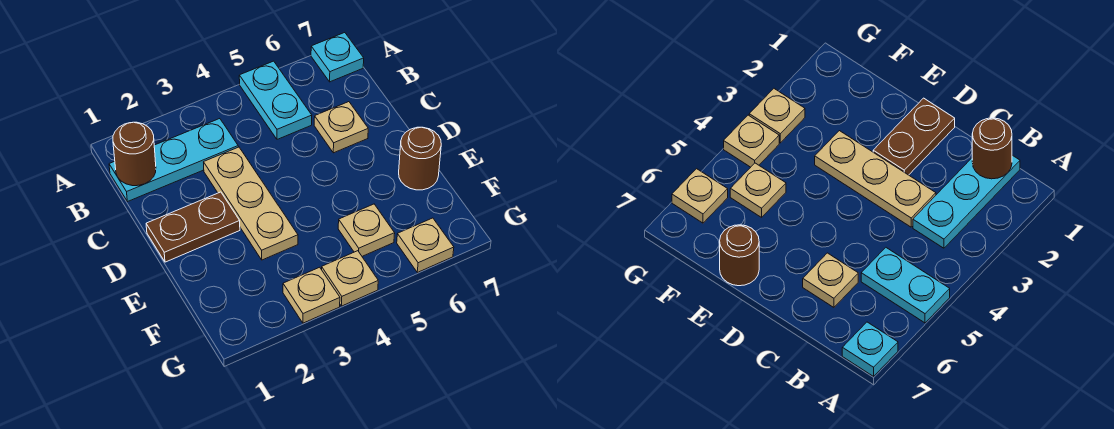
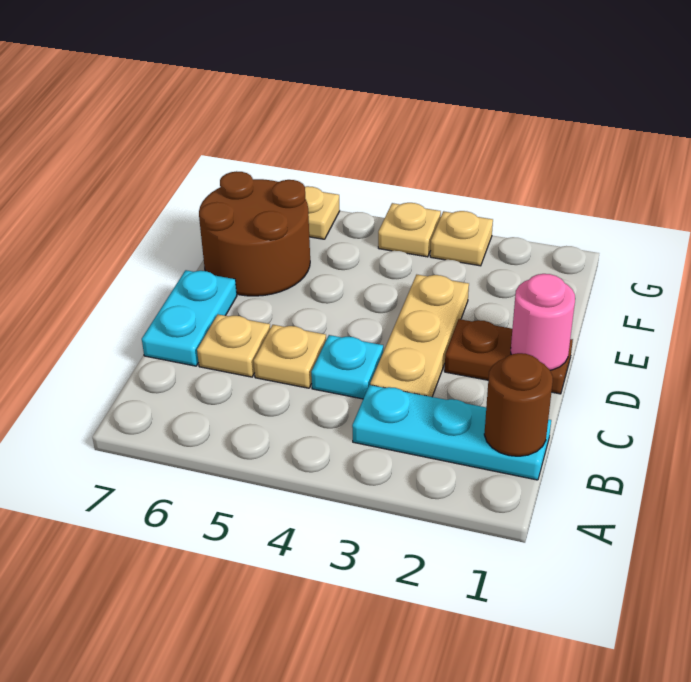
cyan 1x2 plate [239,61,312,139] -> cyan 1x2 plate moved to [142,270,237,366]
cyan 1x1 plate [311,33,364,82] -> cyan 1x1 plate moved to [311,335,383,399]
none -> pink 1x1 round brick [511,274,575,370]
brown 1x1 round brick [399,127,441,190] -> brown 2x2 round brick [199,171,310,296]
tan 1x1 plate [338,204,395,256] -> tan 1x1 plate moved to [254,325,326,388]

